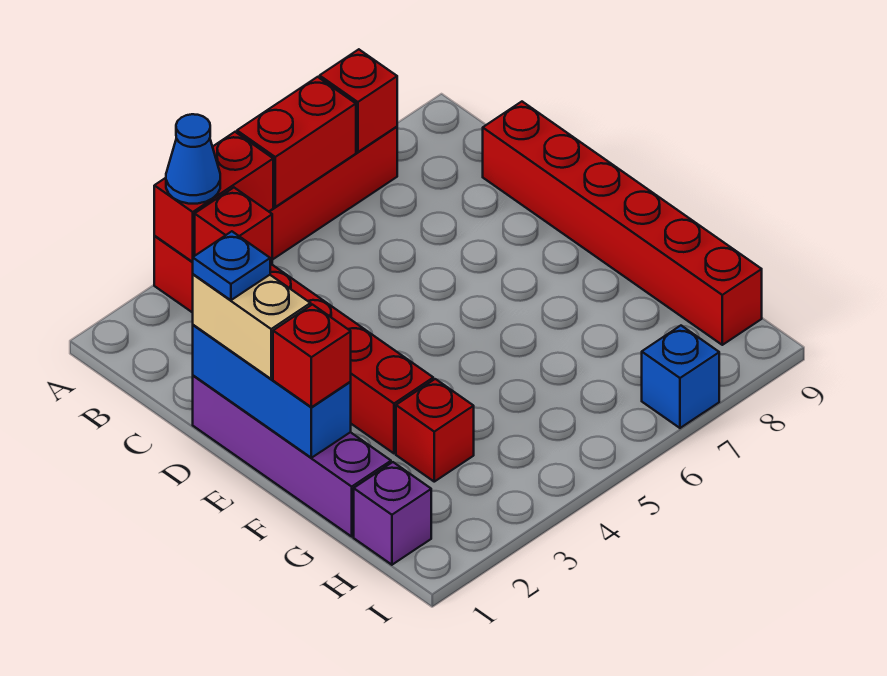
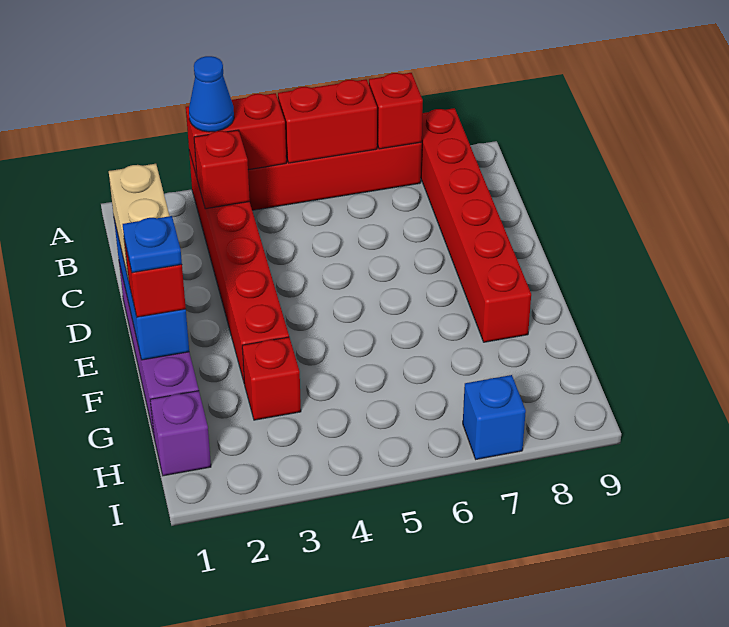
red 1x6 brick [483,102,762,345] -> red 1x6 brick moved to [421,108,531,342]
blue 1x1 plate [193,231,270,300] -> blue 1x1 plate moved to [123,216,182,273]

